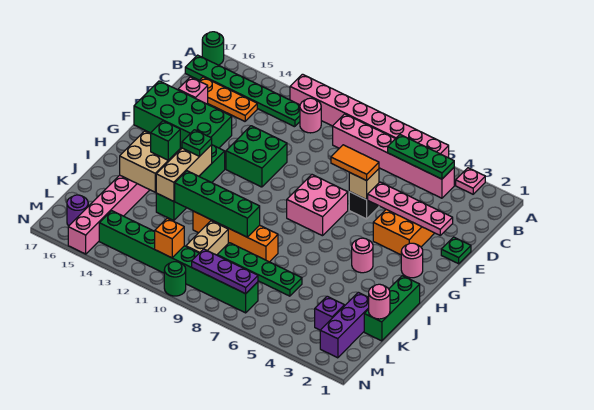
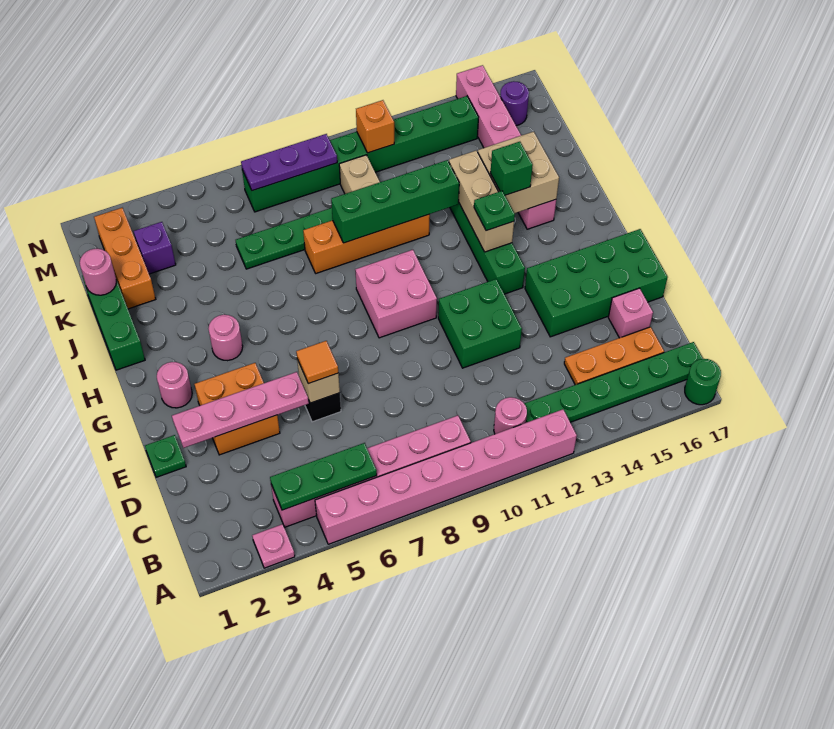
orange 1x2 tile [331,145,379,181] -> orange 1x1 tile [296,341,338,384]
pink 2x2 brick [287,175,348,236] -> pink 2x2 brick moved to [355,250,437,338]
purple 1x3 brick [320,292,369,358] -> orange 1x3 brick [94,208,156,309]
green 1x1 round brick [164,262,186,296] -> none

